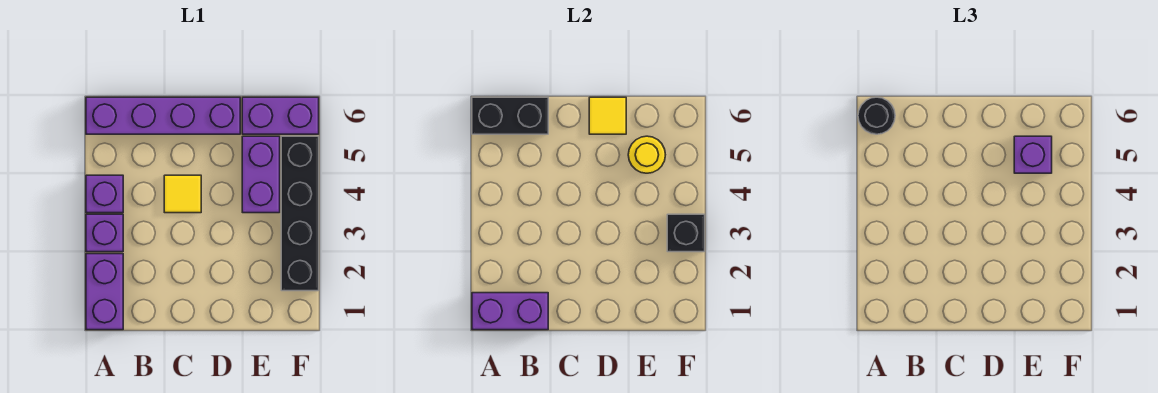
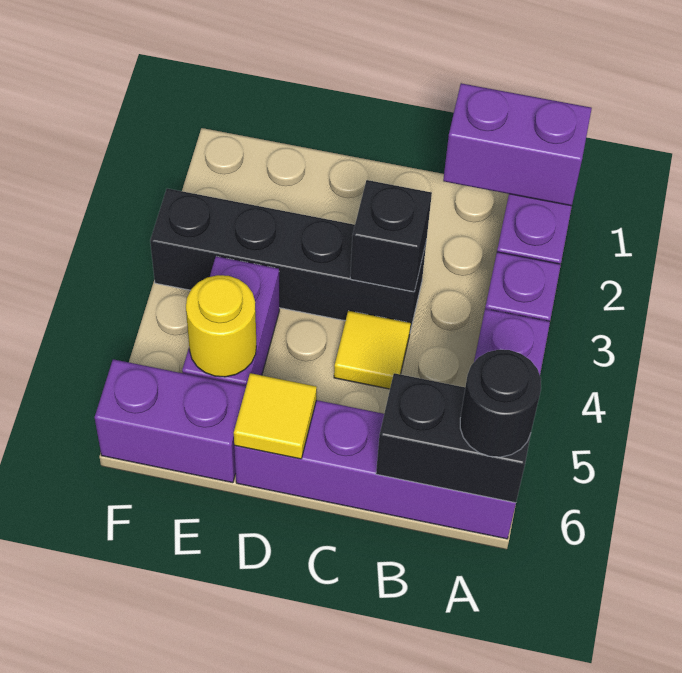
purple 1x1 brick [1014,136,1052,173] -> none
black 1x4 brick [281,136,319,291] -> black 1x4 brick turned to [150,189,427,331]
black 1x1 brick [667,214,705,252] -> black 1x1 brick moved to [350,180,432,292]

